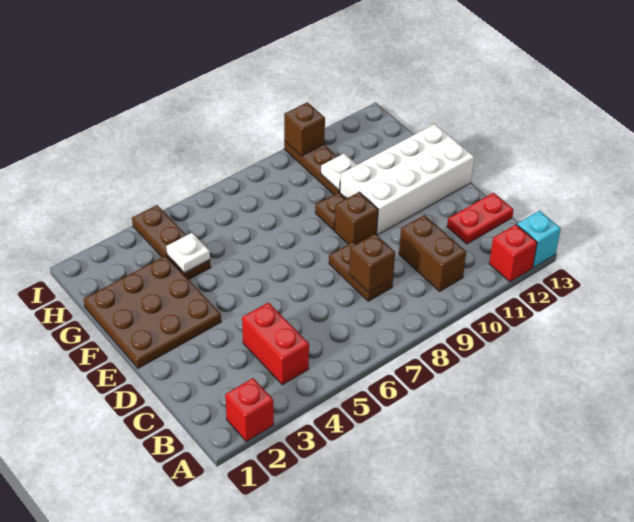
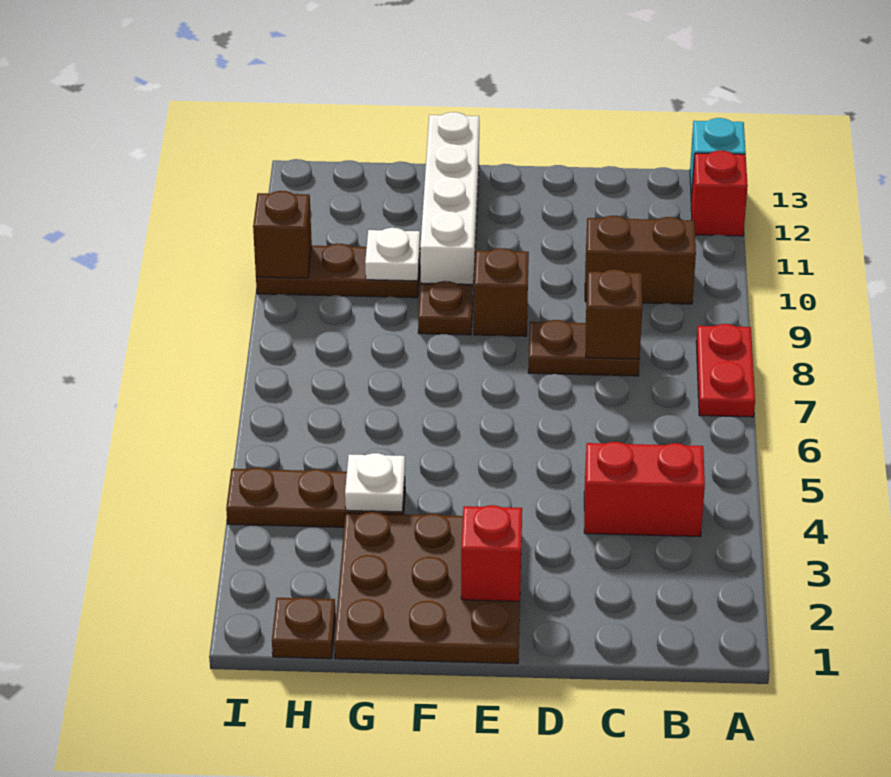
red 1x1 brick [225,378,274,441] -> red 1x1 brick moved to [461,505,522,601]
red 1x2 plate [447,193,514,244] -> red 1x2 plate moved to [696,324,755,417]
white 2x4 brick [340,124,474,234] -> white 1x4 brick [420,112,479,284]
none -> brown 1x1 plate [272,597,336,659]

